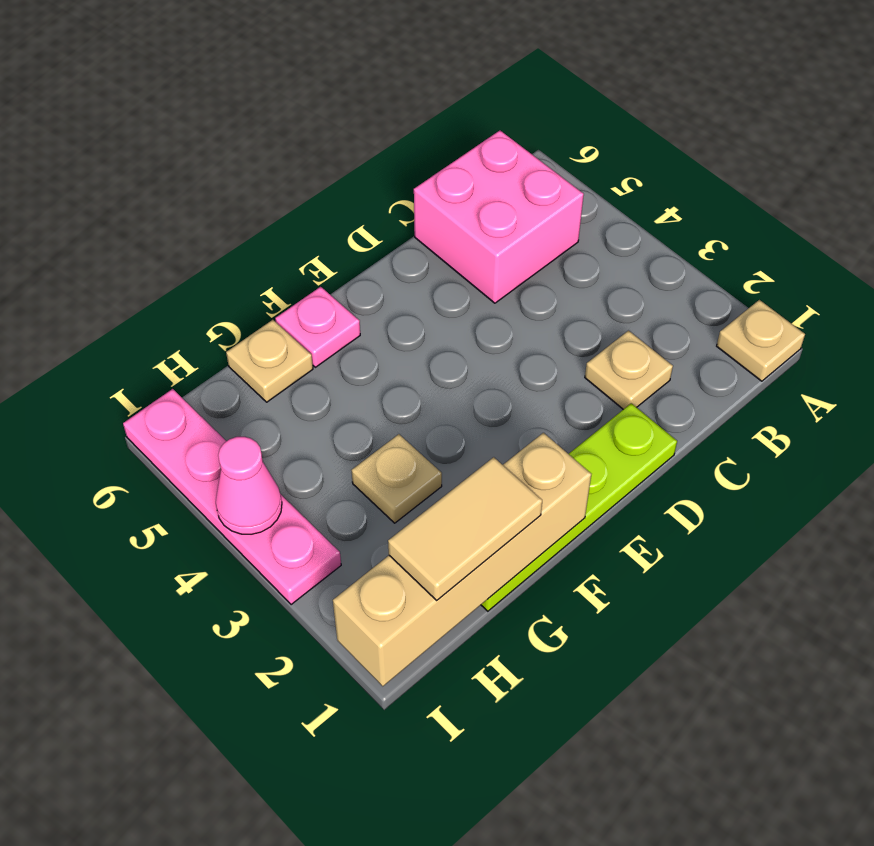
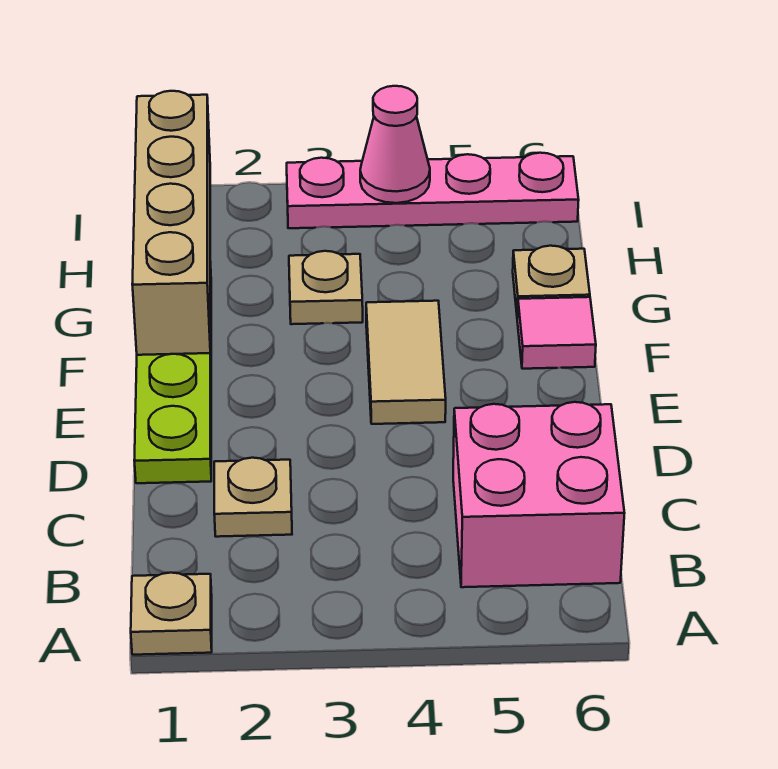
pink 1x1 plate [275,287,360,367] -> pink 1x1 tile [517,297,596,369]
tan 1x2 tile [388,457,542,600] -> tan 1x2 tile moved to [366,301,446,424]

